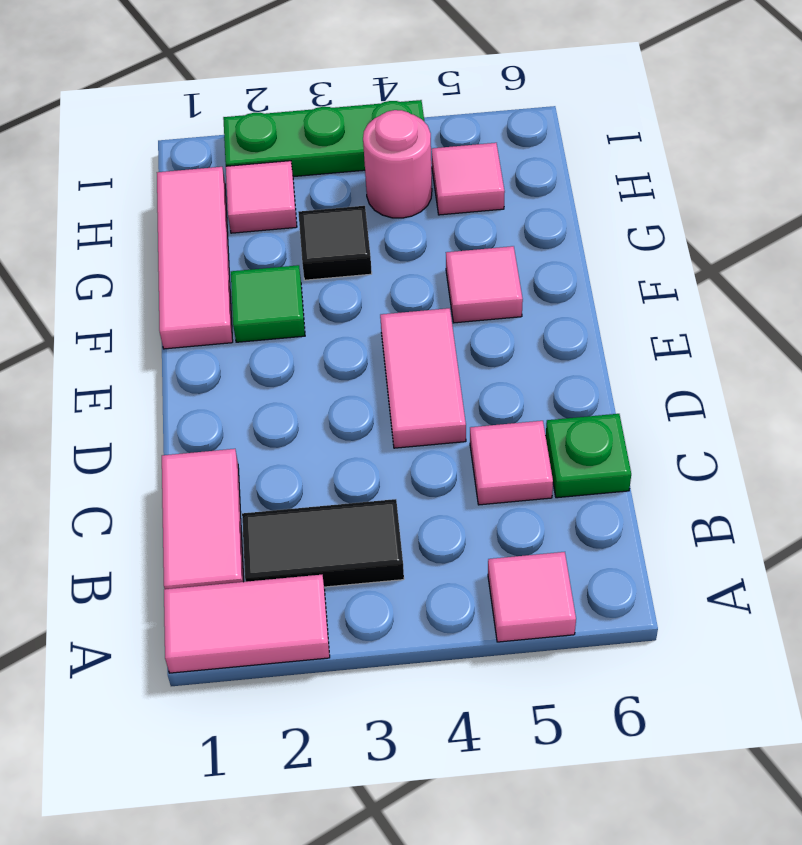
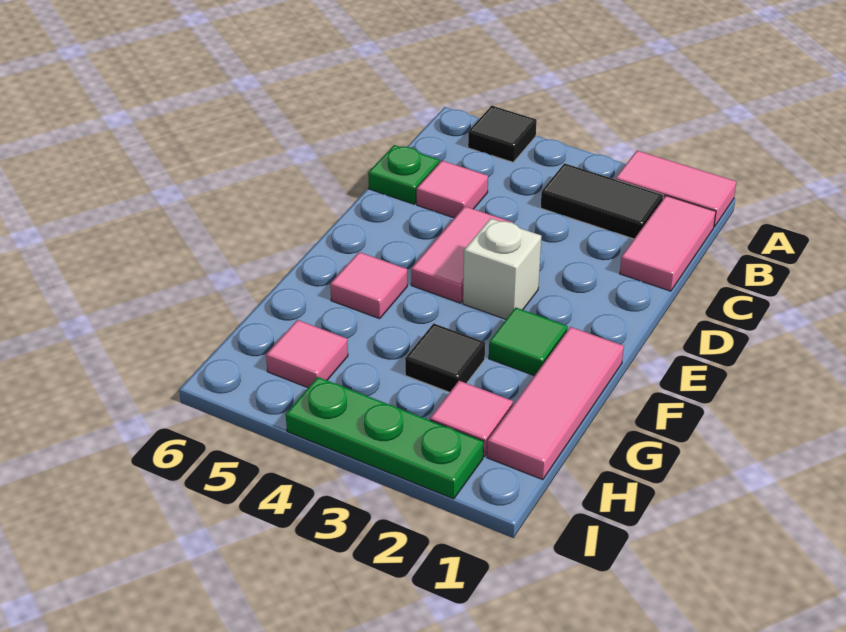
pink 1x1 tile [488,552,576,642] -> black 1x1 tile [468,106,537,162]
none -> white 1x1 brick [463,218,541,319]
pink 1x1 round brick [363,110,432,218] -> none

